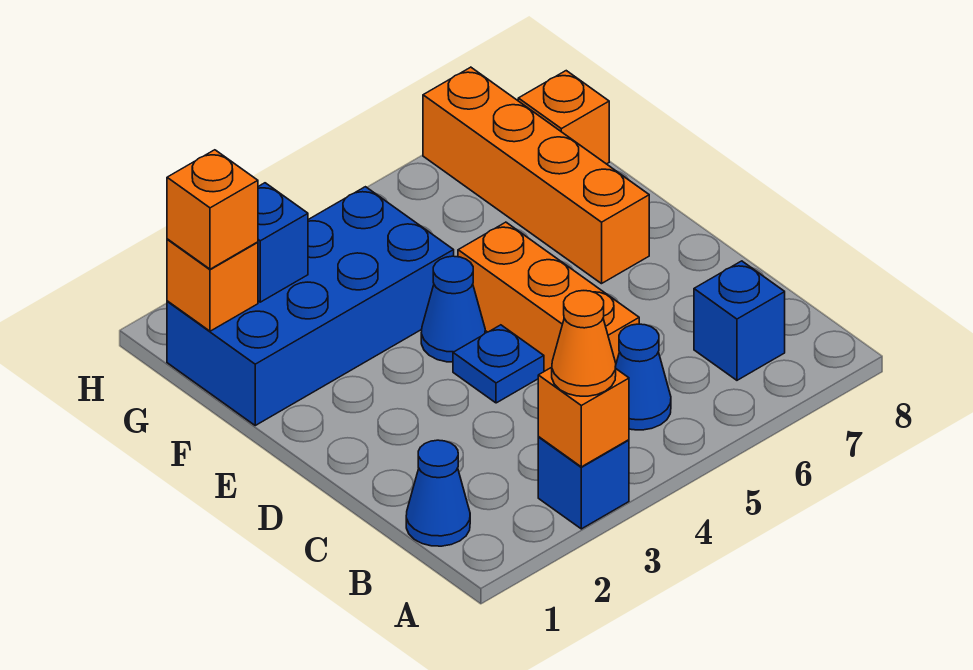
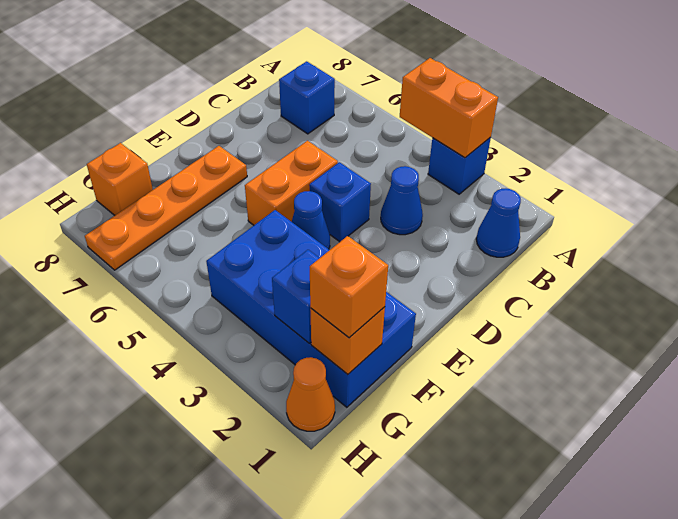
orange 1x1 brick [538,367,629,467] -> orange 1x2 brick [400,58,498,158]
orange 1x1 cone [552,291,616,396] -> orange 1x1 cone moved to [286,357,335,431]
blue 1x1 cone [616,324,671,430] -> blue 1x1 cone moved to [381,166,423,235]
orange 1x3 brick [458,222,639,371] -> orange 1x2 brick [245,141,338,225]
blue 1x1 plate [453,325,544,403] -> blue 1x1 brick [309,162,371,242]
orange 1x4 brick [423,67,649,284] -> orange 1x4 plate [85,146,247,270]

